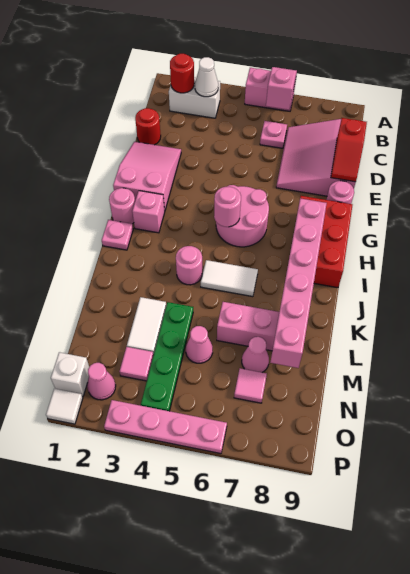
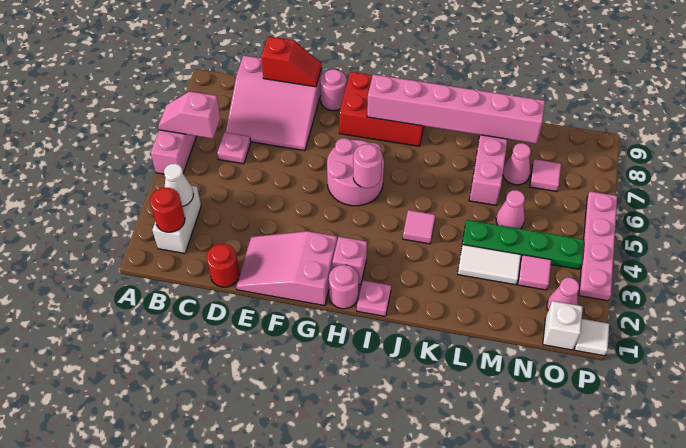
pink 1x1 round brick [176,246,202,285] -> pink 1x1 tile [403,210,435,244]
white 1x2 tile [201,260,258,297] -> none

